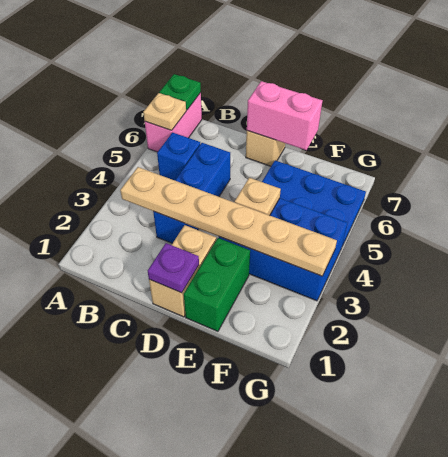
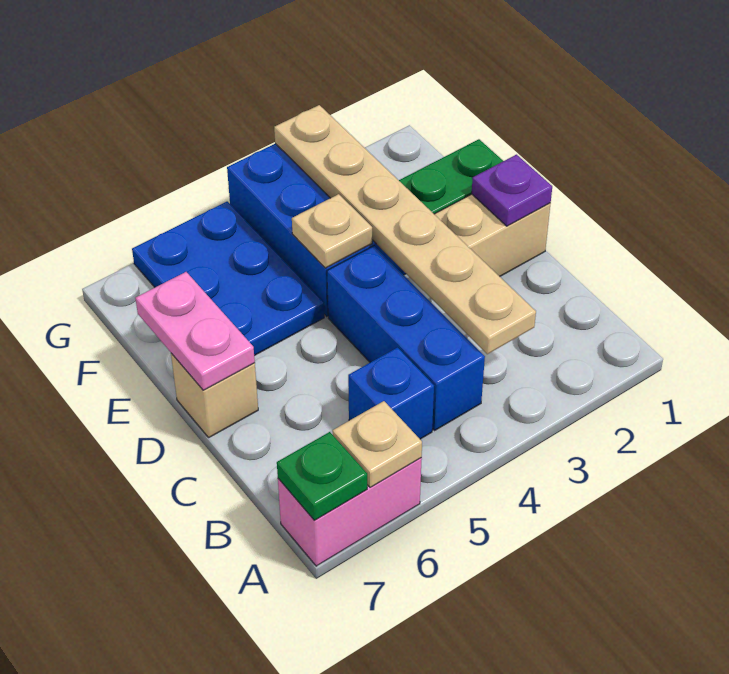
blue 1x3 brick [153,143,230,243] -> blue 1x3 brick turned to [327,246,485,430]
pink 1x2 brick [247,81,323,150] -> pink 1x2 plate [135,272,255,390]

